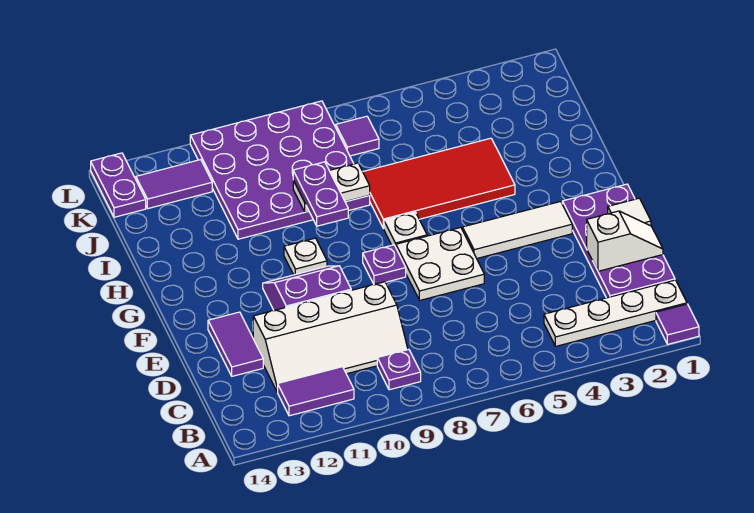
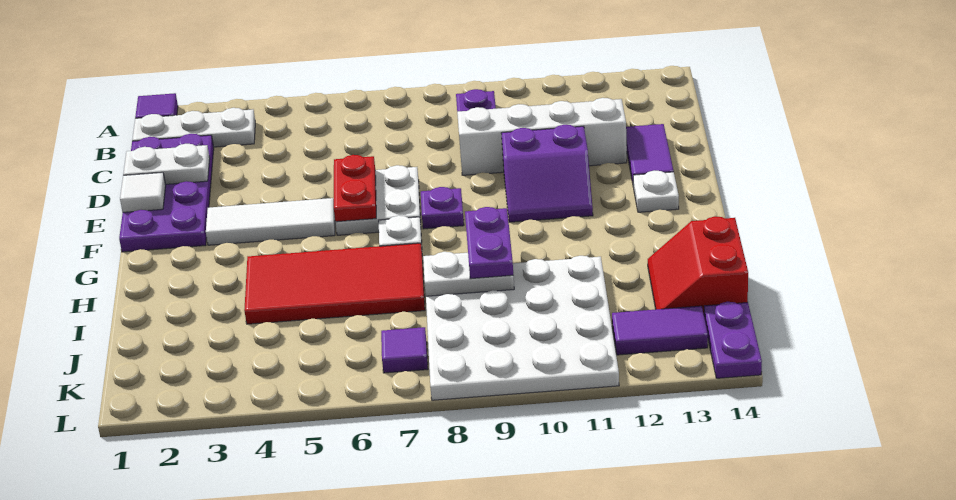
white 1x4 plate [544,280,687,346] -> white 1x3 plate [132,108,255,147]
purple 1x2 tile [278,367,354,416] -> none
white 1x2 slope [587,211,663,271] -> white 1x2 plate [123,144,210,184]
none -> red 1x2 plate [334,155,376,222]
white 1x1 plate [284,238,327,275] -> white 1x1 plate moved to [633,171,679,212]
purple 4x4 plate [190,101,370,239] -> white 4x4 plate [426,256,619,400]
none -> red 2x2 slope [648,216,748,314]

